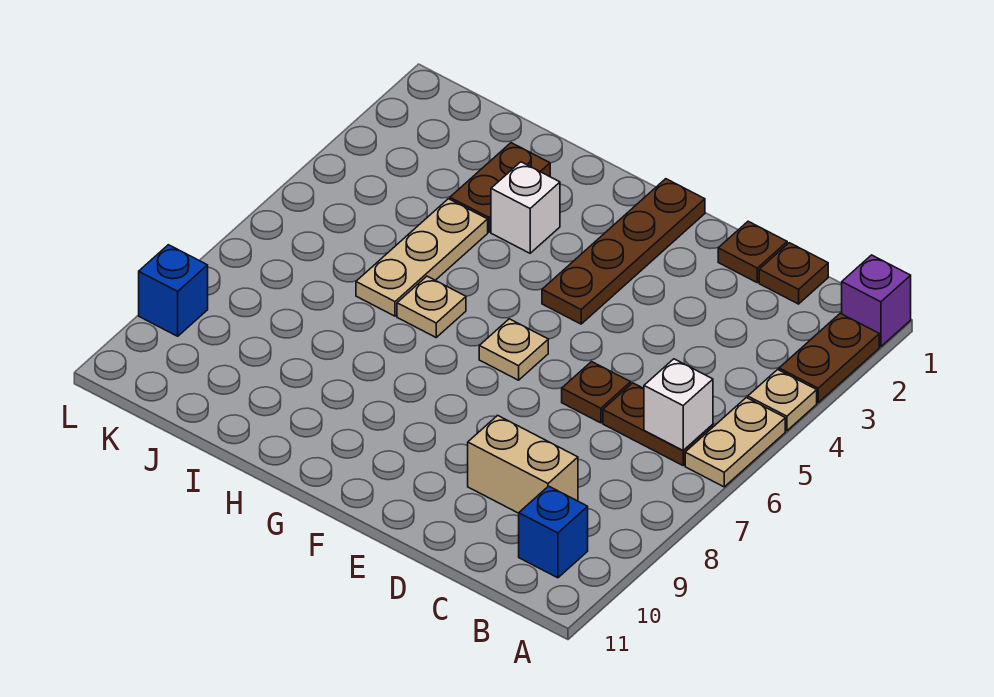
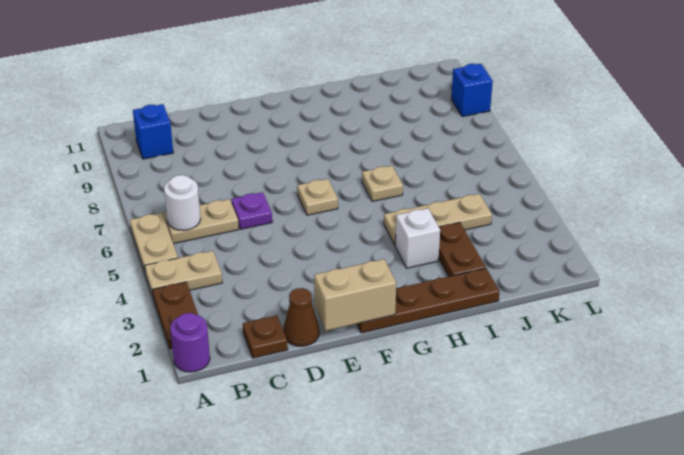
purple 1x1 brick [842,255,911,347] -> purple 1x1 round brick [170,313,210,372]
tan 1x1 plate [748,369,817,431] -> tan 1x2 plate [145,251,222,296]
brown 1x2 plate [603,383,713,465] -> tan 1x2 plate [164,199,239,244]
white 1x1 brick [644,359,713,450] -> white 1x1 round brick [164,175,201,230]
tan 1x2 brick [468,415,578,513] -> tan 1x2 brick moved to [314,259,396,331]
brown 1x1 plate [718,221,787,283] -> brown 1x1 cone [283,288,319,346]
brown 1x1 plate [562,362,631,423] -> purple 1x1 plate [231,192,272,229]
brown 1x4 plate [542,179,705,324] -> brown 1x4 plate turned to [357,268,500,333]
tan 1x3 plate [356,199,488,316] -> tan 1x3 plate turned to [384,194,492,245]

